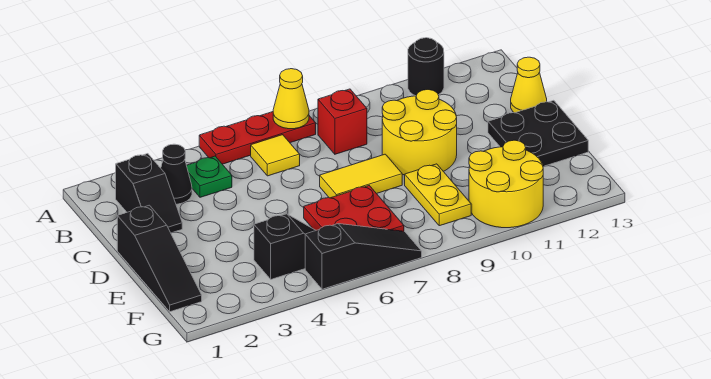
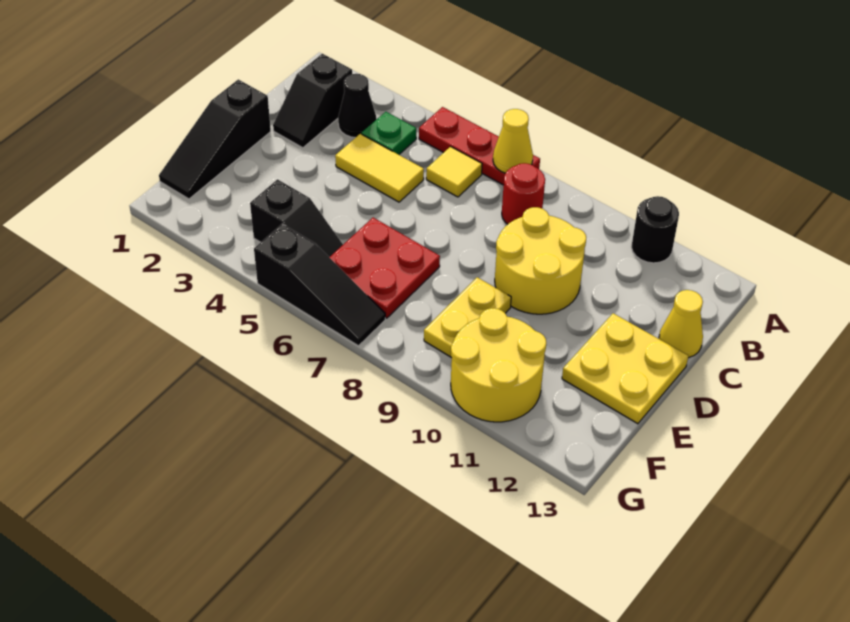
red 1x1 brick [318,89,367,154] -> red 1x1 round brick [502,163,545,224]
yellow 1x2 tile [320,154,402,198] -> yellow 1x2 tile moved to [335,134,424,202]
black 2x2 plate [488,100,588,166] -> yellow 2x2 plate [562,313,688,424]

